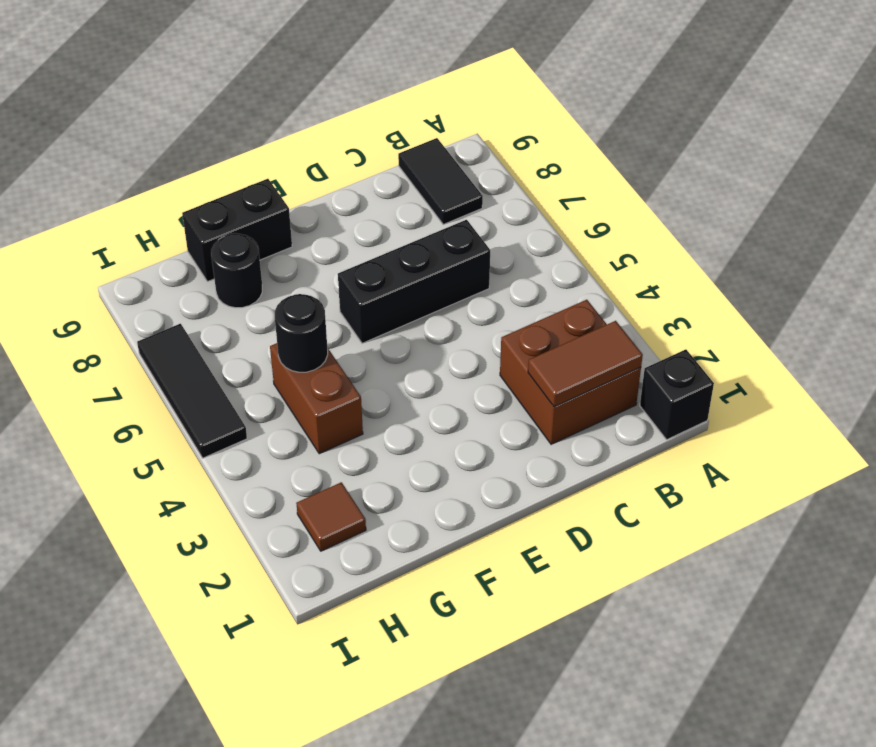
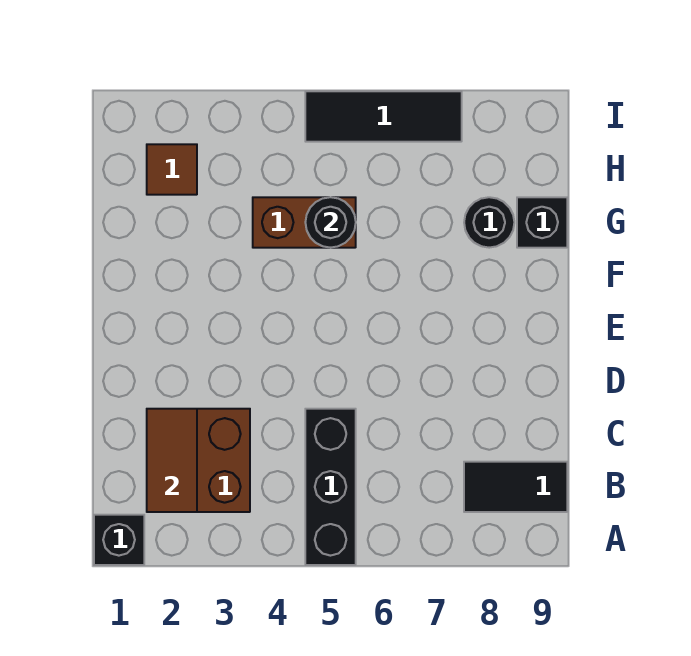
black 1x3 brick [338,220,490,343] -> black 1x3 brick moved to [305,409,356,565]
black 1x2 brick [182,179,292,282] -> black 1x1 brick [517,197,567,248]

